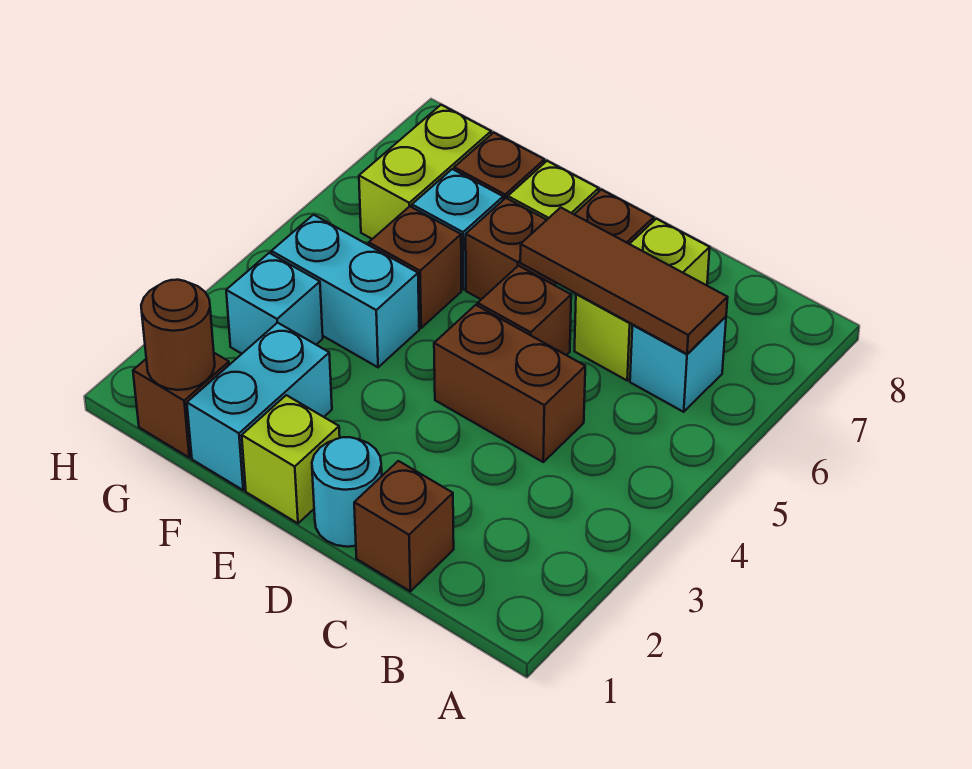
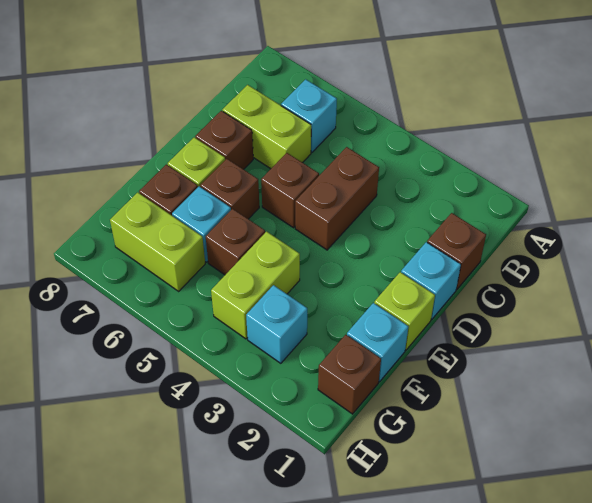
brown 1x3 tile [520,207,728,354] -> none
cyan 1x1 round brick [312,437,382,547] -> cyan 1x1 brick [401,242,461,319]
cyan 1x2 brick [187,323,332,490] -> cyan 1x1 brick [347,303,408,381]
cyan 1x2 brick [271,215,419,367] -> lime 1x2 brick [211,232,300,339]
brown 1x1 round brick [141,280,215,390] -> none

